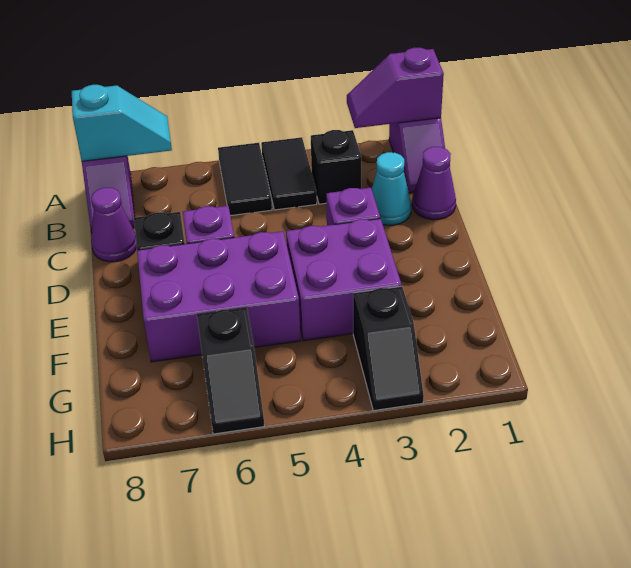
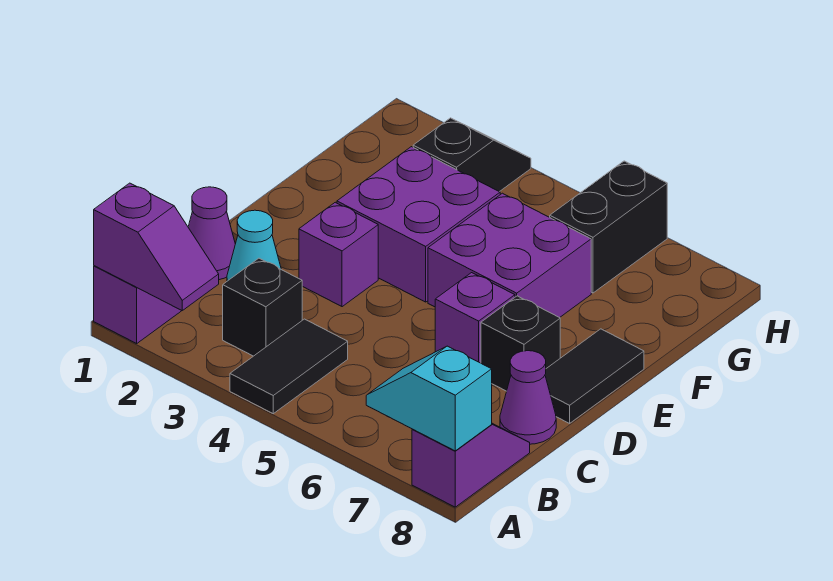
black 1x2 tile [218,143,272,216] -> black 1x2 tile moved to [545,329,644,423]
purple 2x3 brick [137,231,301,362] -> purple 2x2 brick [428,193,591,318]
black 1x2 slope [197,307,264,434] -> black 1x2 brick [550,161,667,293]

